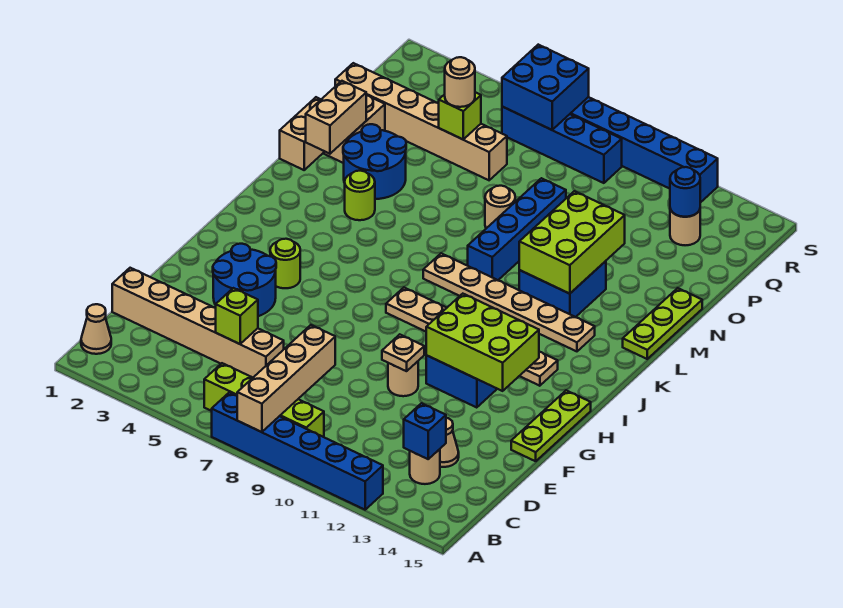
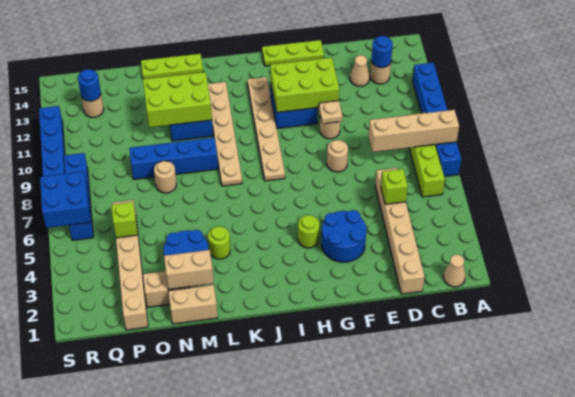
blue 1x1 brick [404,403,446,459] -> blue 1x1 round brick [371,36,393,68]
lime 2x3 brick [426,294,539,391] -> lime 2x3 brick turned to [270,58,339,112]
tan 1x1 round brick [445,57,475,107] -> tan 1x1 round brick moved to [327,140,348,172]

